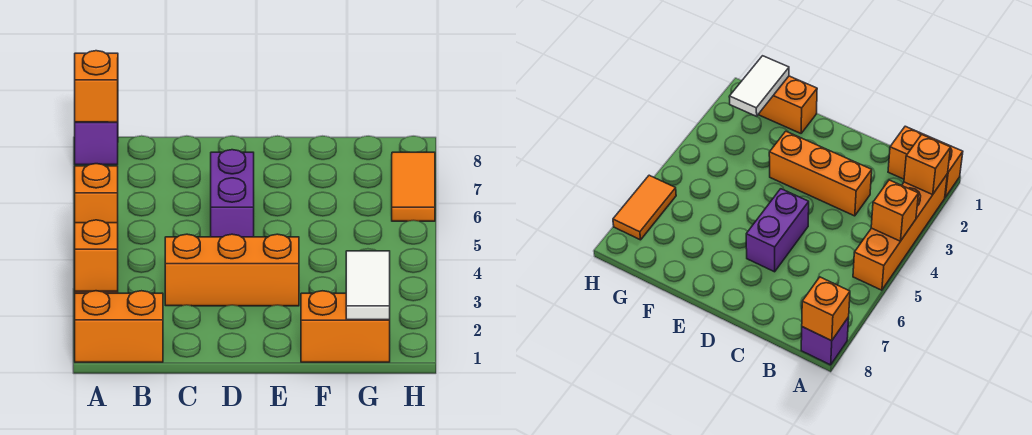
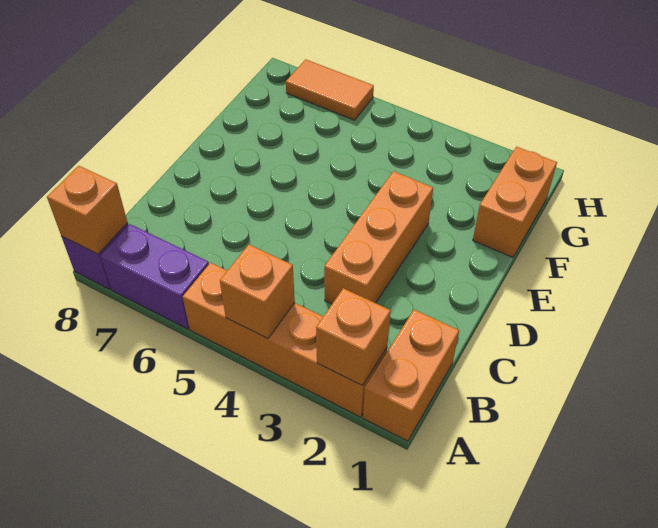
purple 1x2 brick [211,150,254,237] -> purple 1x2 brick moved to [100,224,209,329]
white 1x2 tile [346,251,390,320] -> none

